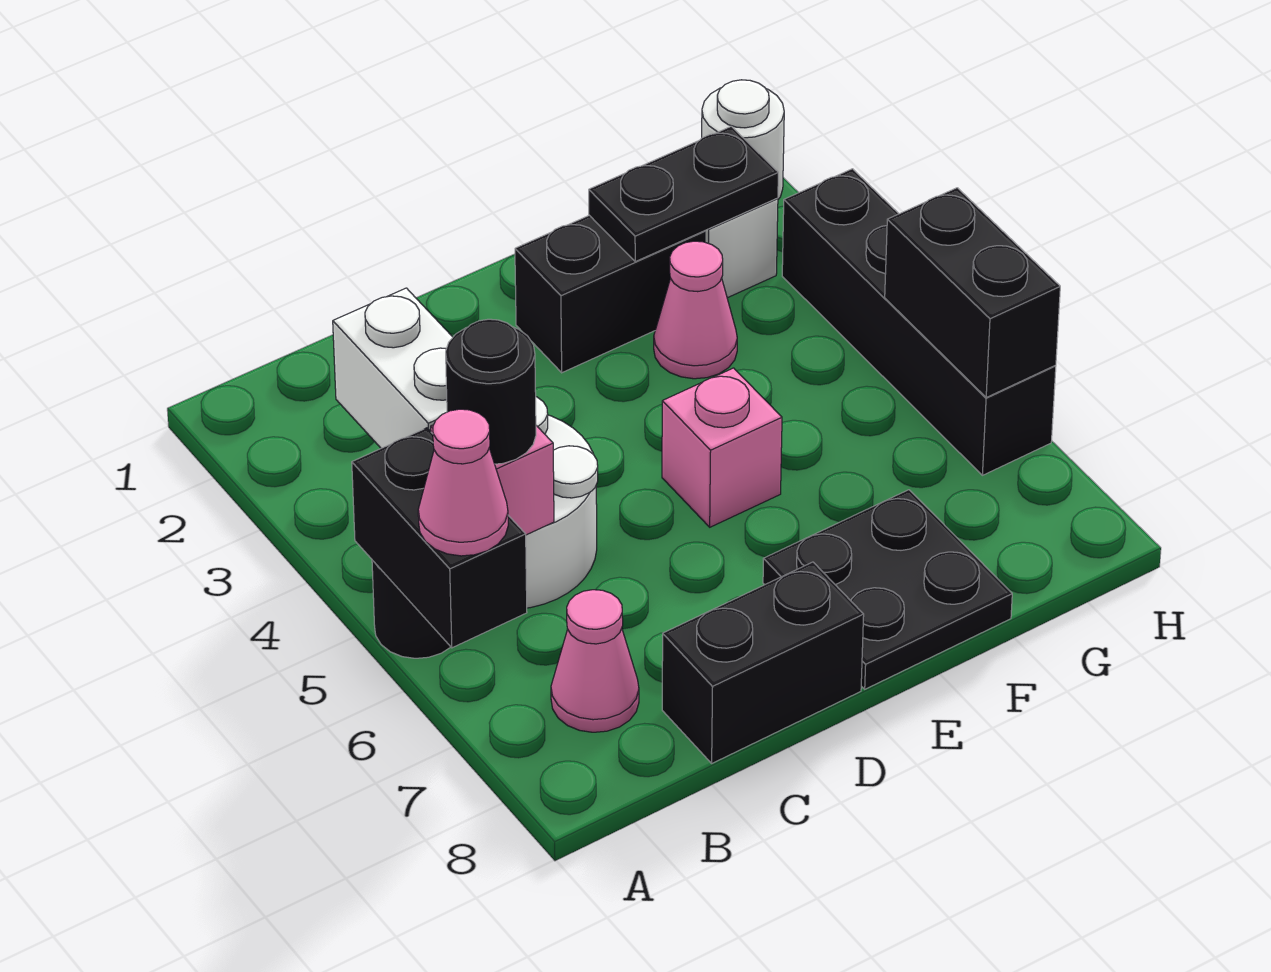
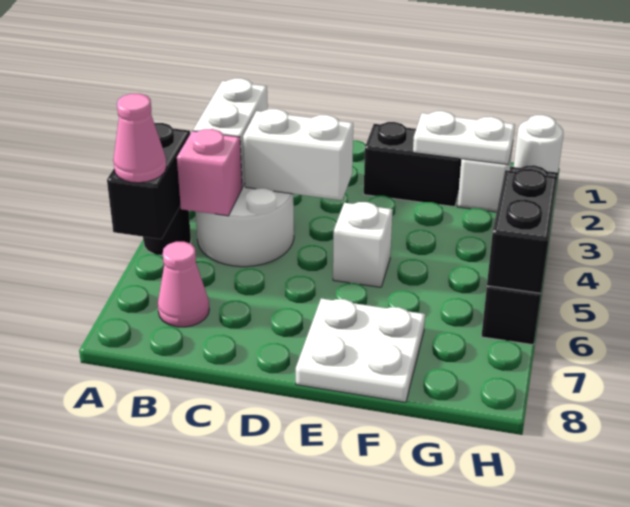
black 1x1 round brick [446,319,536,464] -> none
none -> white 1x2 brick [243,109,353,200]
black 1x2 brick [662,562,864,763] -> none
pink 1x1 brick [662,368,782,527] -> white 1x1 brick [333,202,393,287]
black 2x2 plate [763,490,1012,689] -> white 2x2 plate [296,299,425,402]
black 1x2 plate [589,126,778,262] -> white 1x2 plate [413,111,515,164]
pink 1x1 cone [654,241,737,379] -> none

